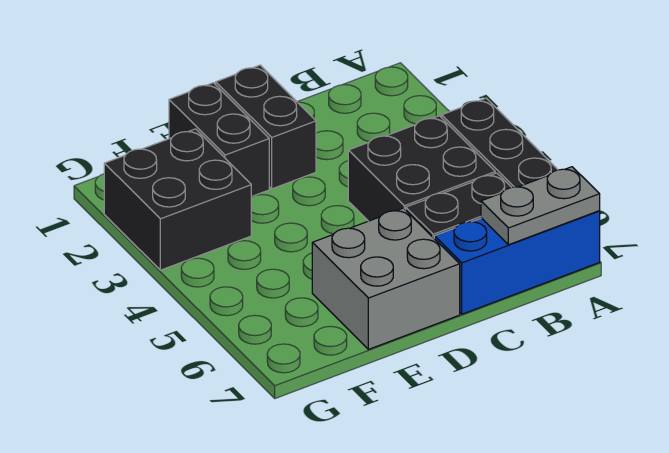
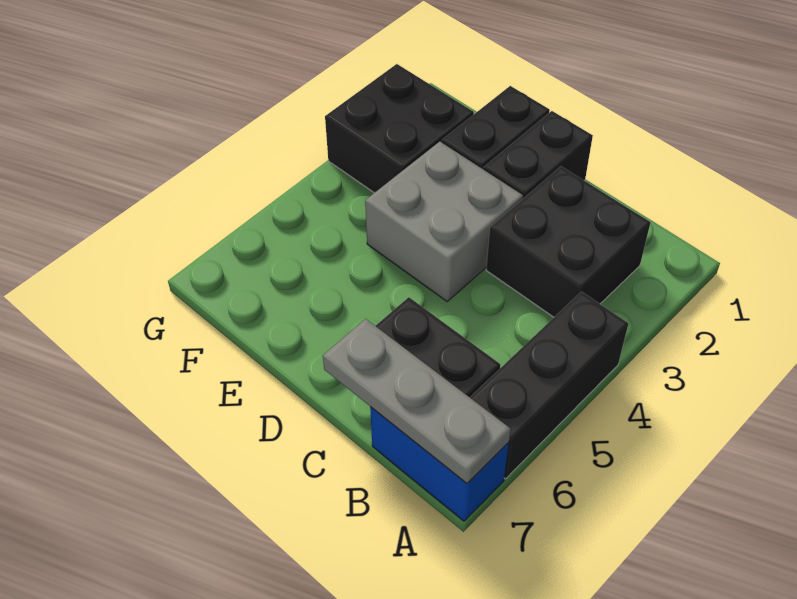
blue 1x3 brick [434,211,600,314] -> blue 1x2 brick [370,407,509,521]
grey 1x2 plate [481,167,600,245] -> grey 1x3 plate [323,319,511,483]
black 2x2 brick [348,116,495,221] -> black 2x2 brick moved to [486,166,651,317]
grey 2x2 brick [312,208,460,349] -> grey 2x2 brick moved to [365,142,523,301]

